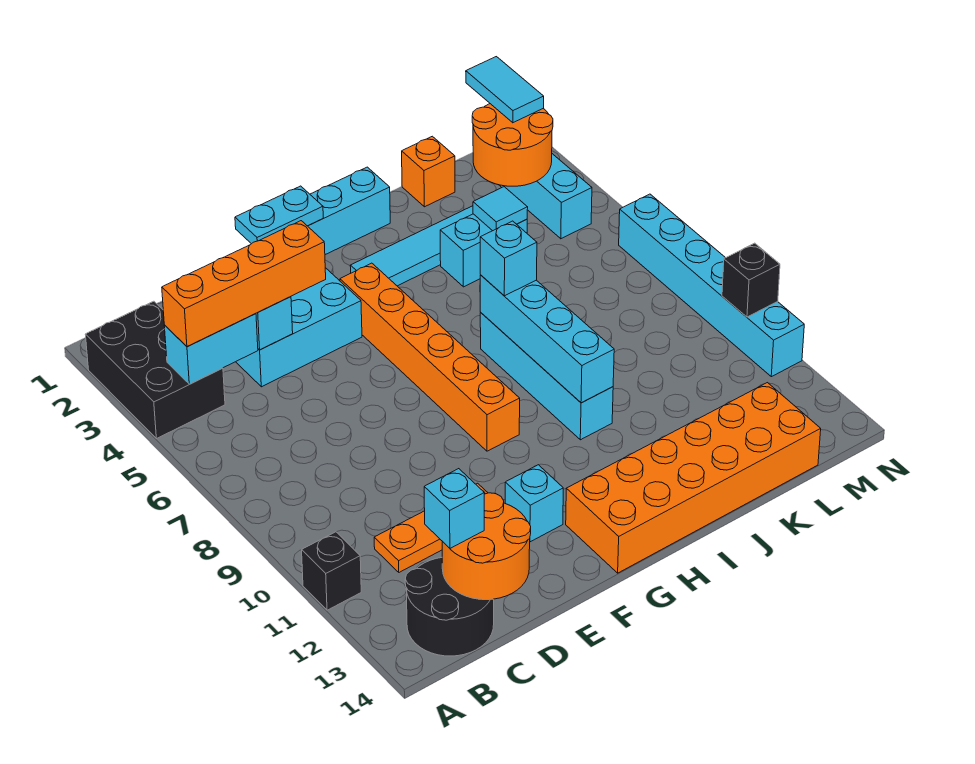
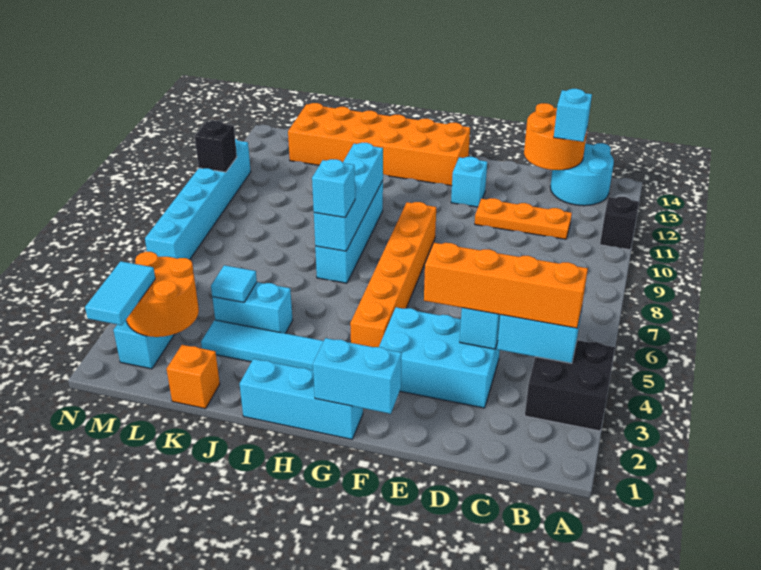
black 2x3 brick [85,301,225,439] -> black 2x2 brick [525,340,615,431]
black 2x2 round brick [405,558,494,656] -> cyan 2x2 round brick [550,143,614,206]
cyan 1x2 plate [235,186,323,244] -> cyan 1x2 brick [313,338,402,414]

